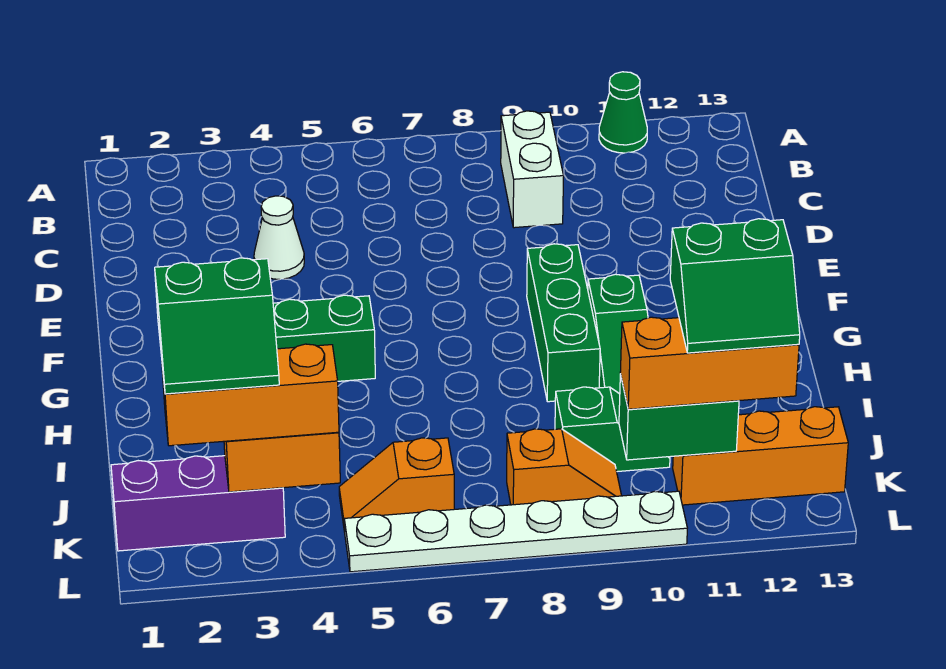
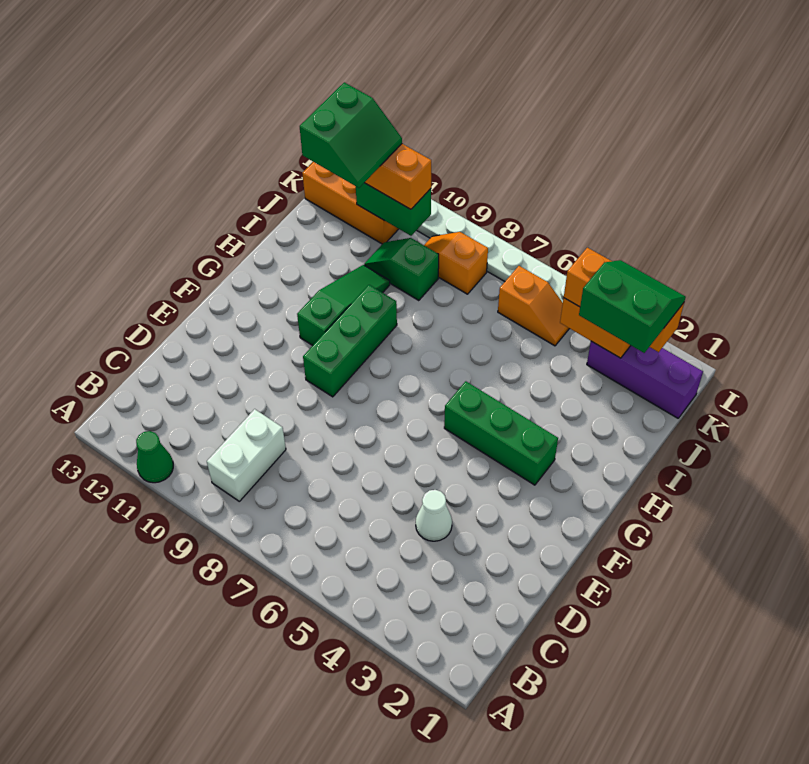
green 2x2 slope [670,219,800,353] -> green 2x2 slope turned to [300,82,402,188]

